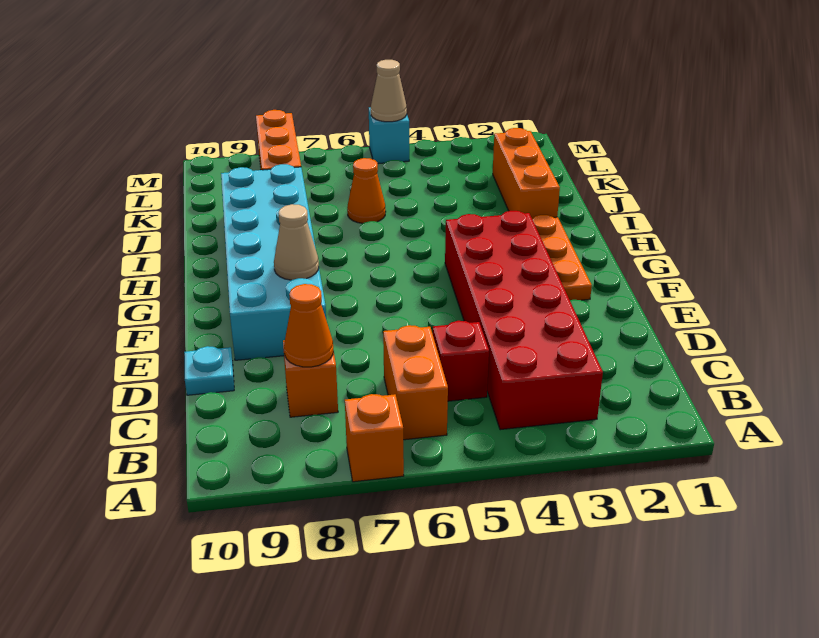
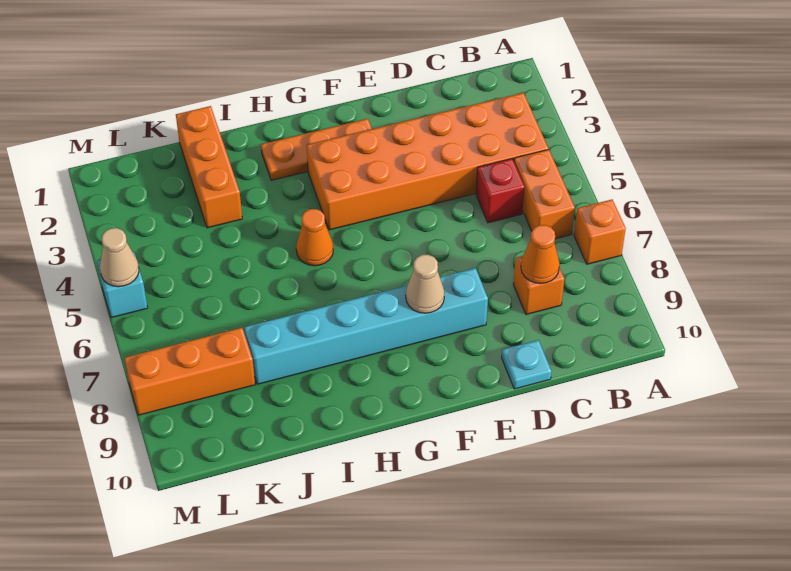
red 2x6 brick [445,211,603,430] -> orange 2x6 brick [307,93,548,230]
orange 1x2 brick [383,325,448,440] -> orange 1x2 brick turned to [514,149,575,239]
cyan 2x6 brick [221,164,326,360] -> cyan 1x6 brick [244,268,488,384]
orange 1x3 brick [493,128,560,219] -> orange 1x3 brick turned to [176,106,242,228]
orange 1x1 cone [347,158,386,223] -> orange 1x1 cone moved to [296,209,333,266]

